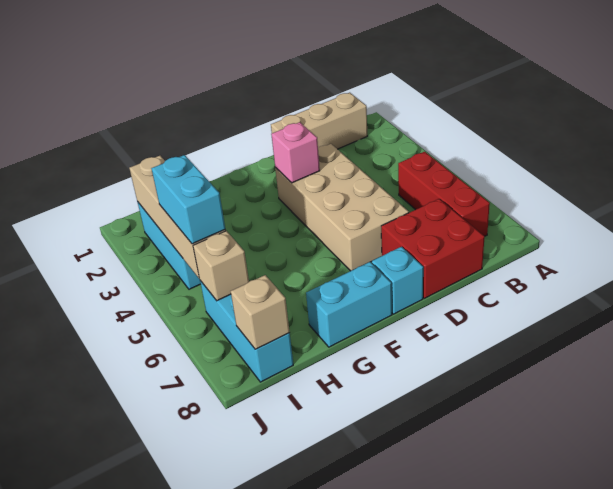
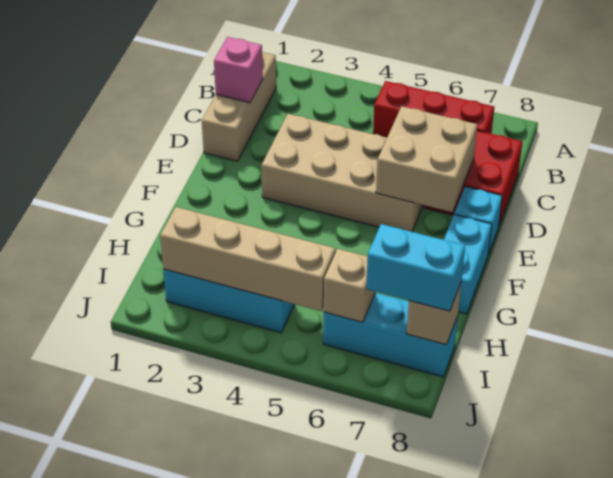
none -> tan 2x2 brick [376,106,477,212]
pink 1x1 brick [271,122,320,183] -> pink 1x1 brick moved to [214,37,263,103]
cyan 1x2 brick [151,155,225,244] -> cyan 1x2 brick moved to [366,224,465,311]

